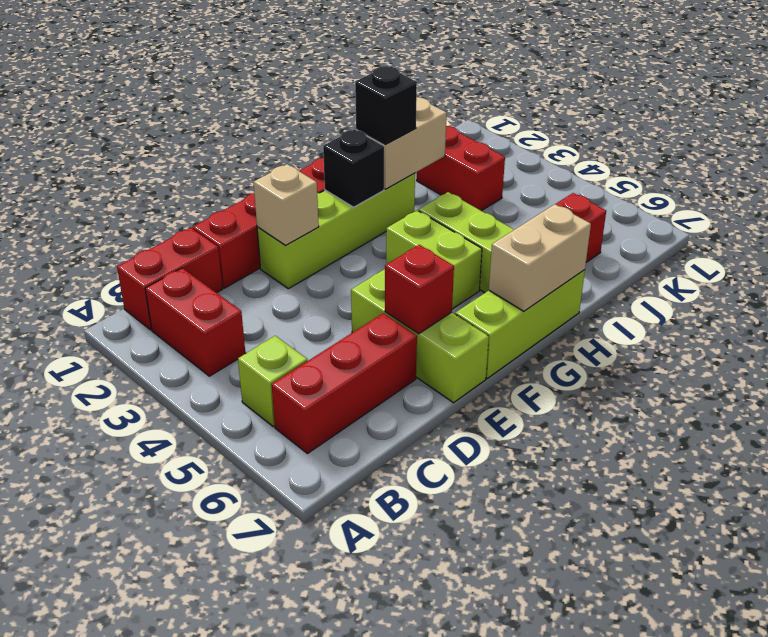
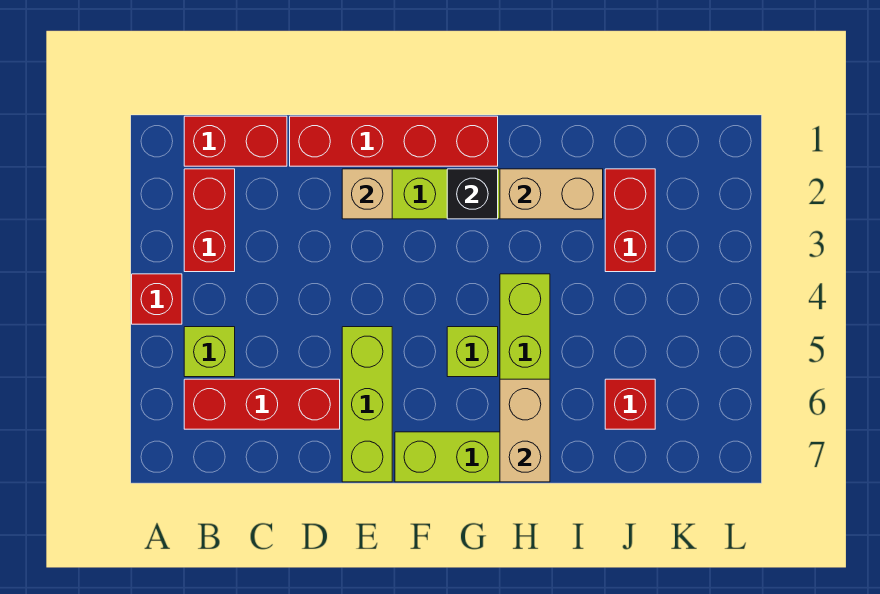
red 1x1 brick [385,245,454,334] -> red 1x1 brick moved to [132,274,182,324]
lime 1x2 brick [386,210,482,309] -> lime 1x1 brick [447,327,498,377]
tan 1x2 brick [489,204,591,311] -> tan 1x2 brick turned to [500,379,550,482]
black 1x1 brick [355,66,417,144] -> none

